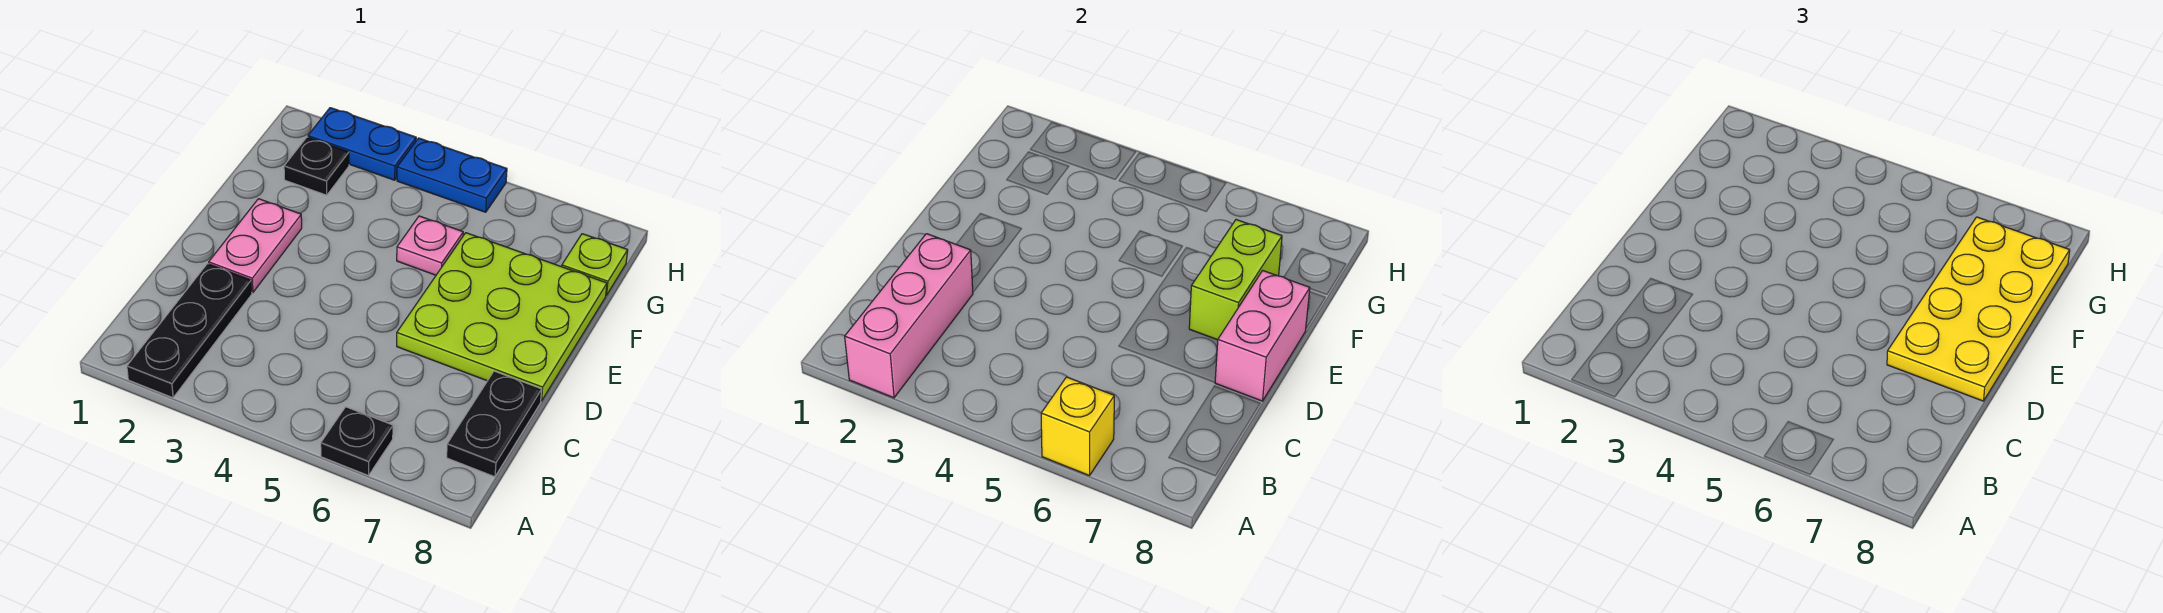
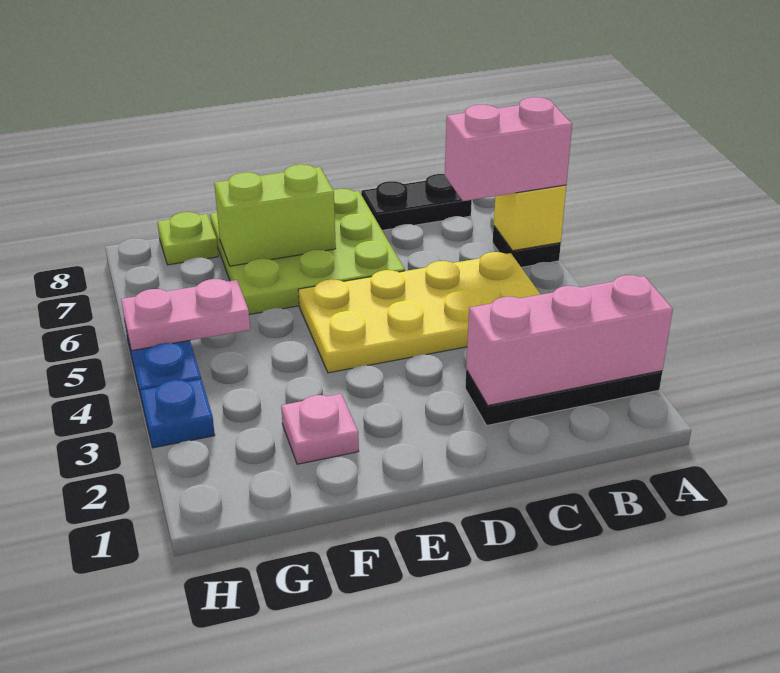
pink 1x2 plate [209,199,302,292] -> pink 1x2 plate moved to [121,279,250,351]
yellow 2x4 plate [1887,217,2070,401] -> yellow 2x4 plate moved to [298,252,541,373]
pink 1x2 brick [1215,271,1310,401] -> pink 1x2 brick moved to [445,97,572,201]
pink 1x1 plate [397,216,463,275] -> pink 1x1 plate moved to [281,394,359,464]
black 1x1 plate [284,137,349,195] -> none
blue 1x2 plate [308,108,416,180] -> blue 1x1 plate [141,379,215,448]

